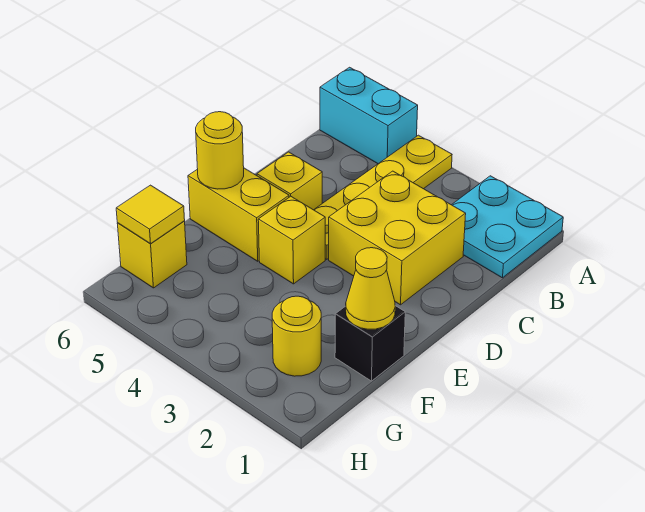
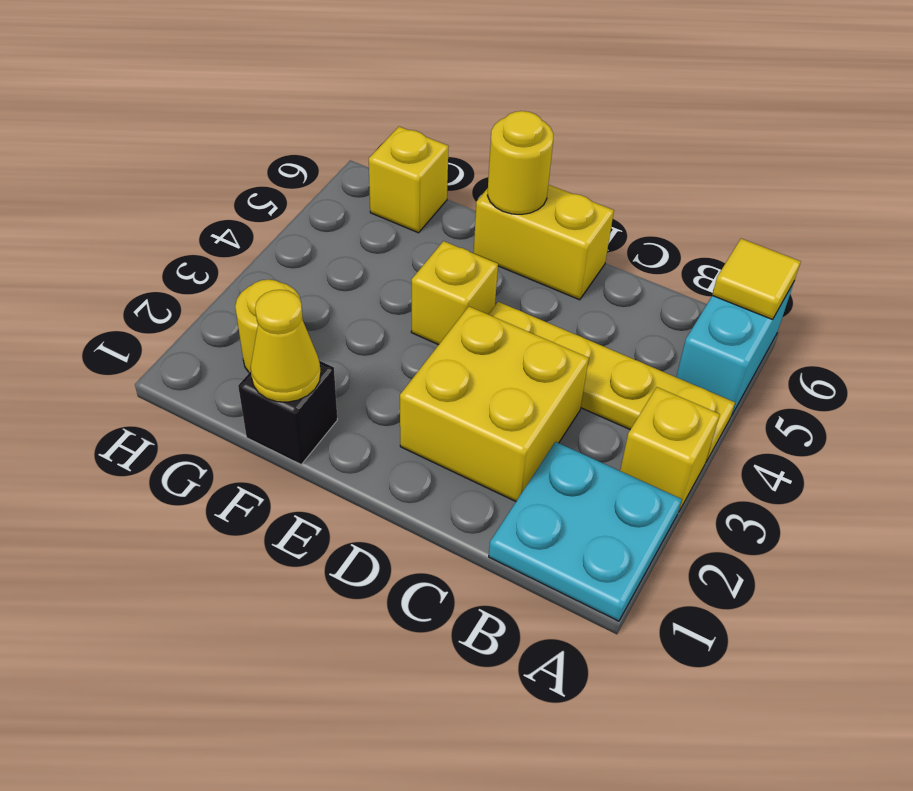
yellow 1x1 brick [257,152,322,210] -> yellow 1x1 brick moved to [620,387,720,512]
yellow 1x2 brick [188,168,289,261] -> yellow 1x2 brick turned to [474,185,614,300]
yellow 1x1 tile [116,185,185,244] -> yellow 1x1 tile moved to [712,239,801,319]

